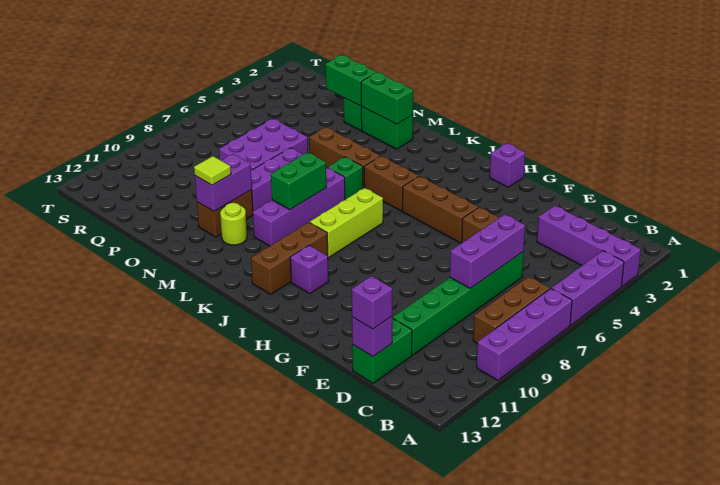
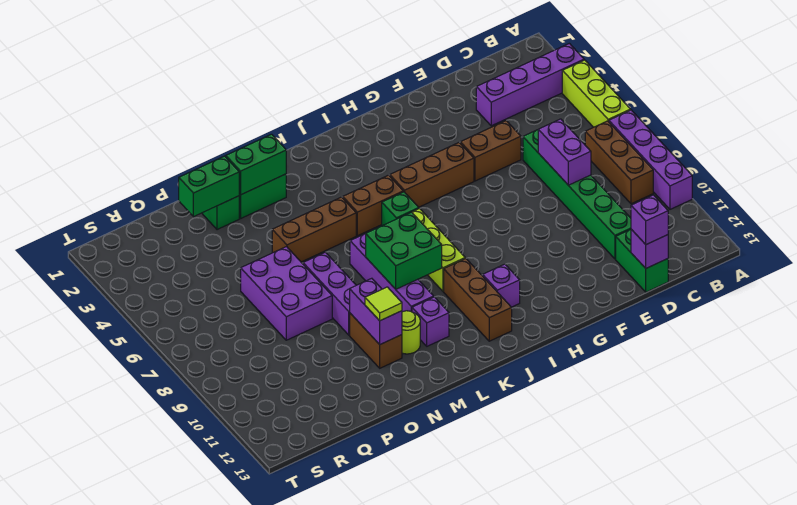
purple 1x3 brick [552,251,624,325] -> lime 1x3 brick [562,60,631,127]
purple 1x3 brick [450,214,525,288] -> purple 1x2 brick [538,119,591,185]
purple 1x1 brick [490,143,525,187] -> purple 1x1 brick moved to [412,297,449,346]
green 1x1 brick [328,157,363,199] -> green 1x1 brick moved to [382,192,419,226]
green 1x2 brick [271,152,326,210] -> green 2x2 brick [366,212,442,289]

